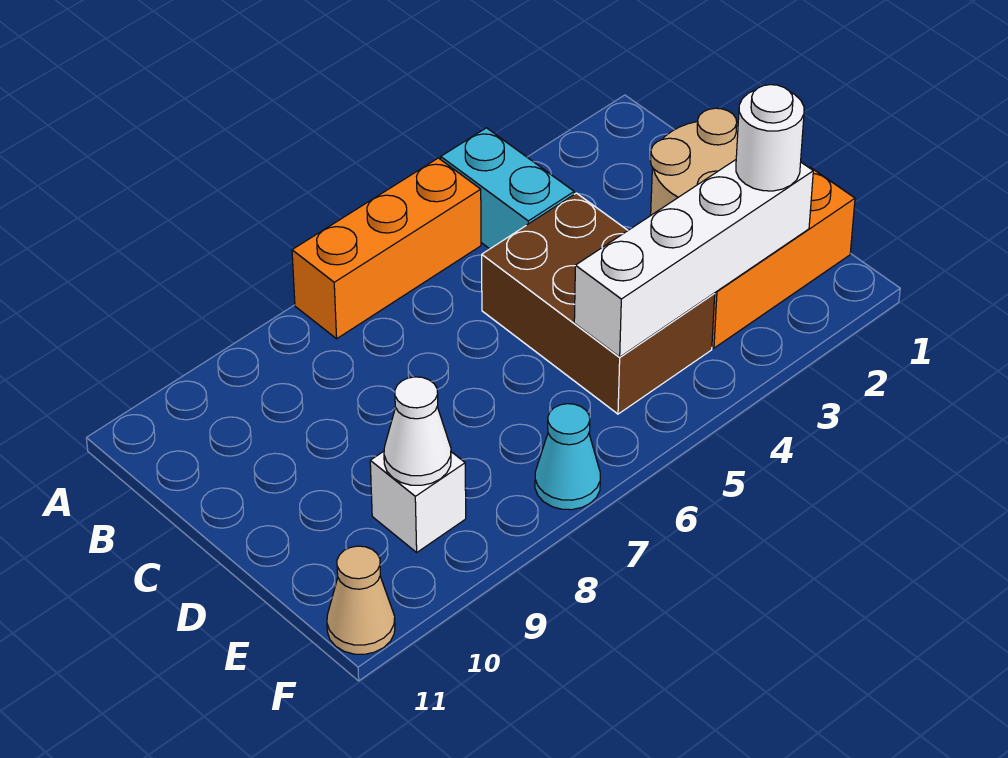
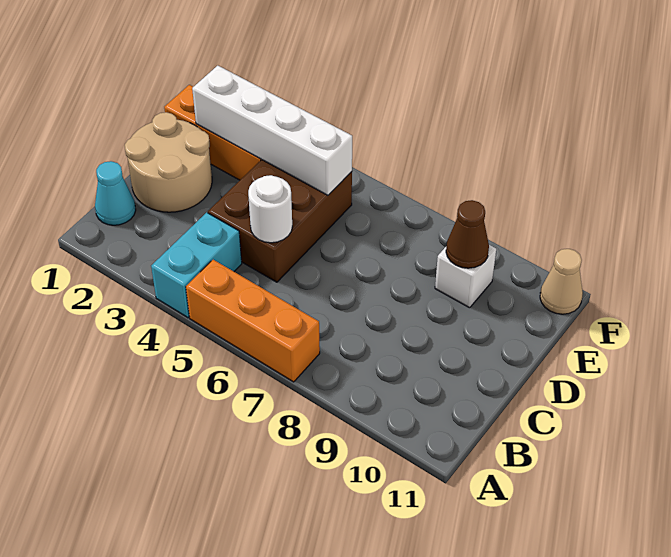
white 1x1 round brick [736,85,804,191] -> white 1x1 round brick moved to [248,175,292,243]
white 1x1 cone [384,377,451,485] -> brown 1x1 cone [446,200,489,268]
cyan 1x1 cone [535,404,600,510] -> cyan 1x1 cone moved to [95,161,136,225]

